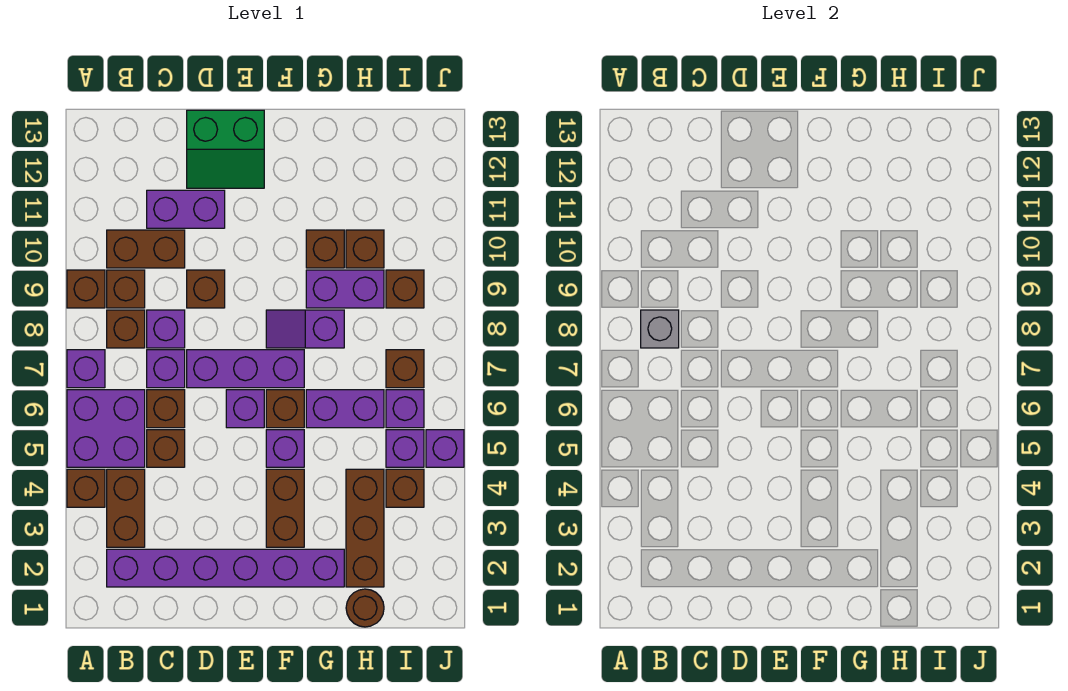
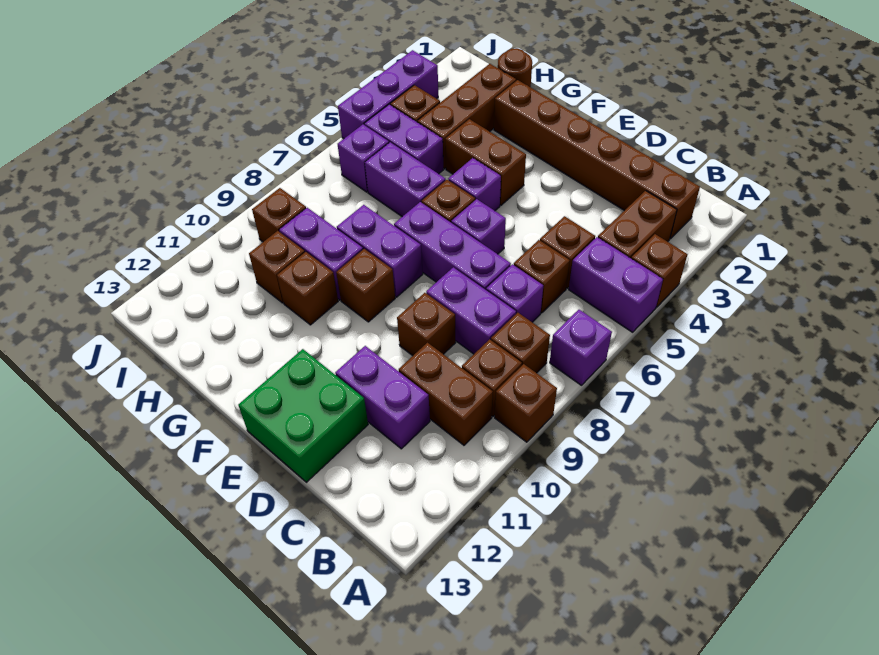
purple 2x2 brick [67,390,145,467] -> purple 1x2 brick [569,237,663,332]
purple 1x6 brick [107,549,344,587] -> brown 1x6 brick [494,80,700,239]
grey 1x1 brick [641,310,679,348] -> none
purple 1x1 brick [147,310,185,348] -> purple 1x2 brick [426,267,516,354]
green 2x2 slope [187,110,264,188] -> green 2x2 brick [238,349,368,482]
brown 1x2 brick [266,469,304,547] -> brown 1x2 brick turned to [445,119,526,205]
purple 1x2 slope [266,310,344,348] -> purple 1x2 brick [337,205,423,297]
purple 1x1 brick [386,430,424,467] -> purple 1x2 brick [364,105,444,174]
brown 1x1 brick [386,350,424,388] -> brown 1x1 brick moved to [336,249,395,322]
purple 1x1 brick [426,430,464,467] -> purple 1x3 brick [338,50,438,139]

